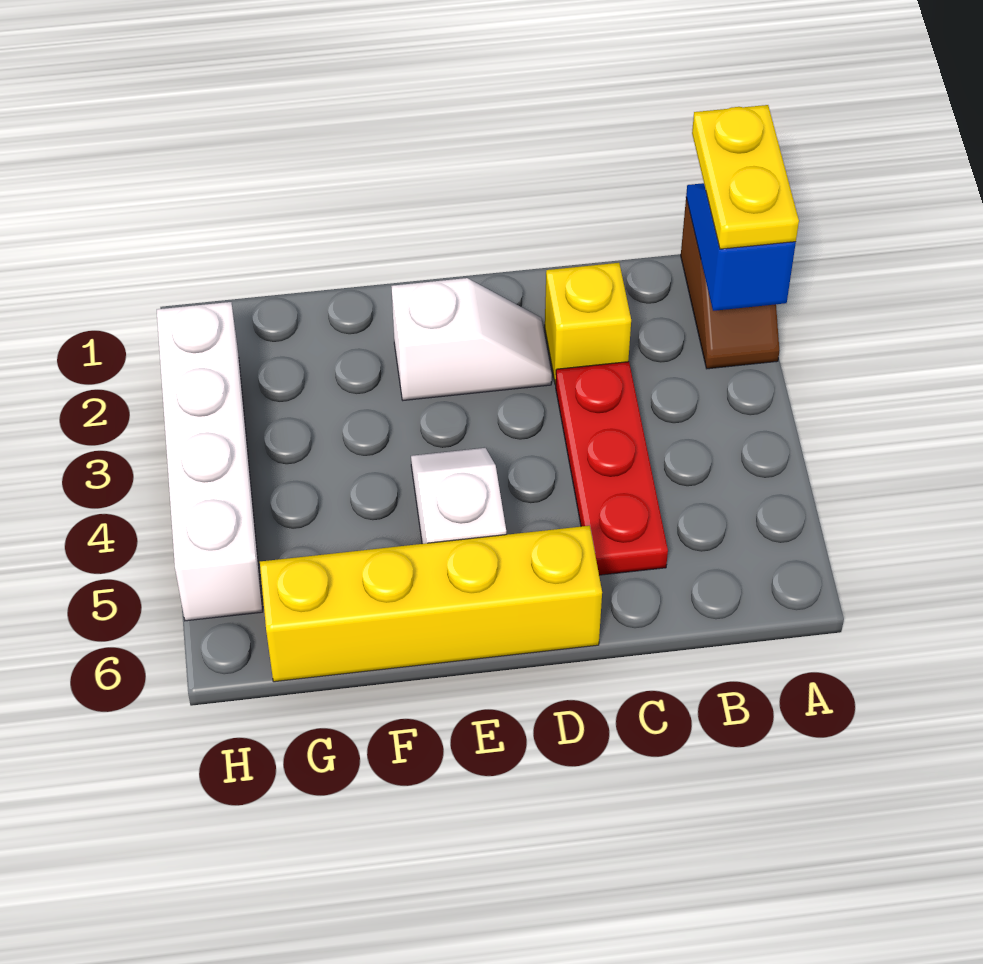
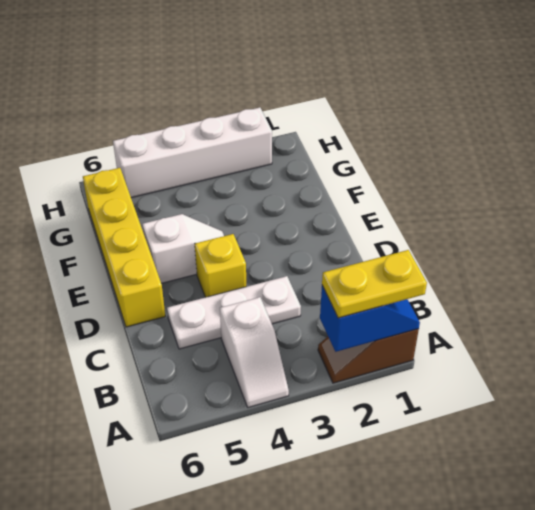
yellow 1x1 brick [545,263,631,385] -> yellow 1x1 brick moved to [195,234,246,297]
red 1x3 plate [556,362,668,575] -> white 1x3 plate [167,276,301,349]
white 1x2 slope [392,278,552,400] -> white 1x2 slope moved to [220,297,289,407]

